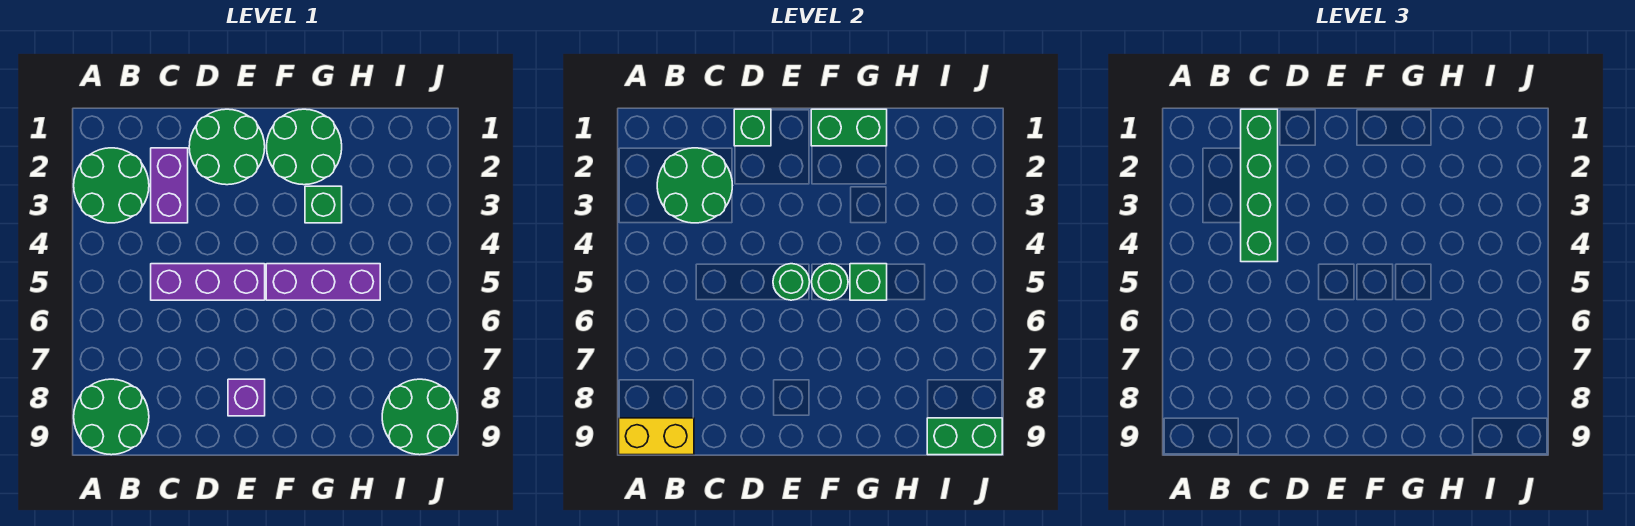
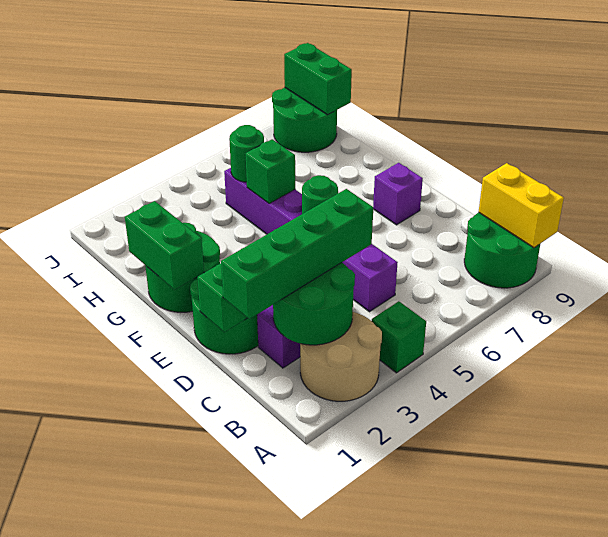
green 2x2 round brick [74,148,149,223] -> tan 2x2 round brick [300,312,382,401]
green 1x1 round brick [812,264,848,300] -> green 1x1 round brick moved to [229,125,264,182]
green 1x1 brick [305,186,342,223] -> green 1x1 brick moved to [372,301,426,373]

